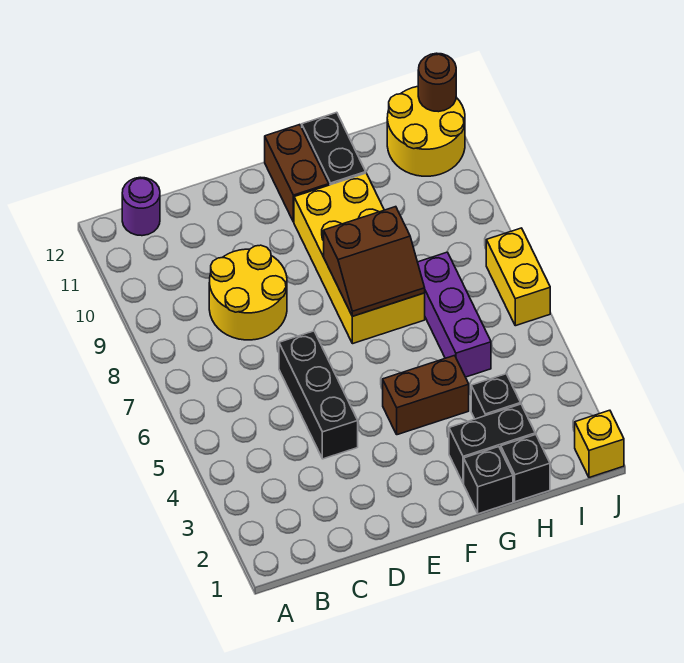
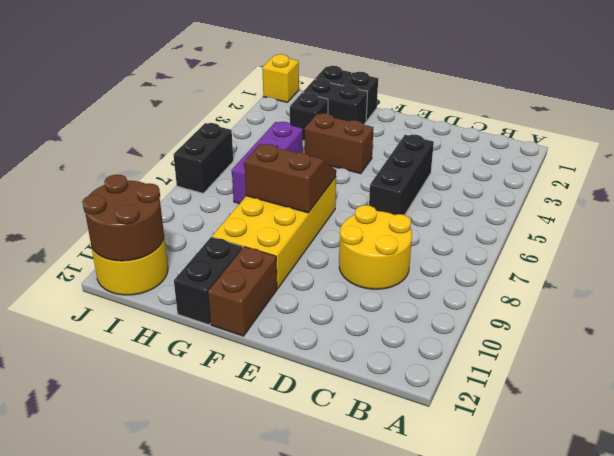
purple 1x1 round brick [122,177,160,236] -> none
yellow 1x2 brick [486,228,550,326] -> black 1x2 brick [173,123,233,193]
brown 1x1 round brick [418,53,456,112] -> brown 2x2 round brick [82,174,164,261]

